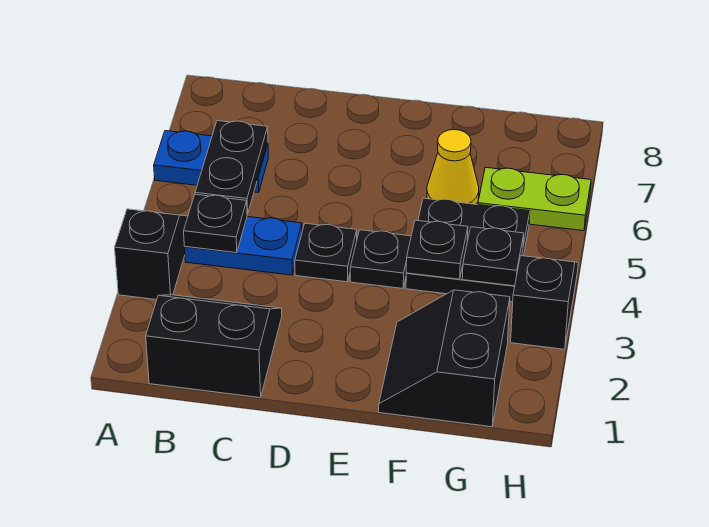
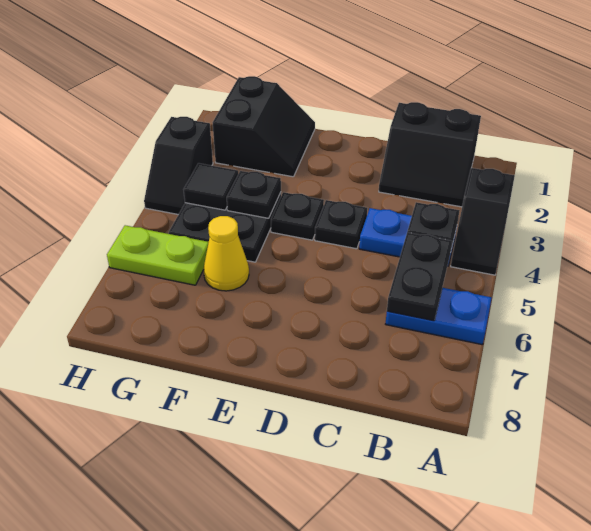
black 1x1 plate [462,227,524,286] -> black 1x1 tile [183,163,238,210]

